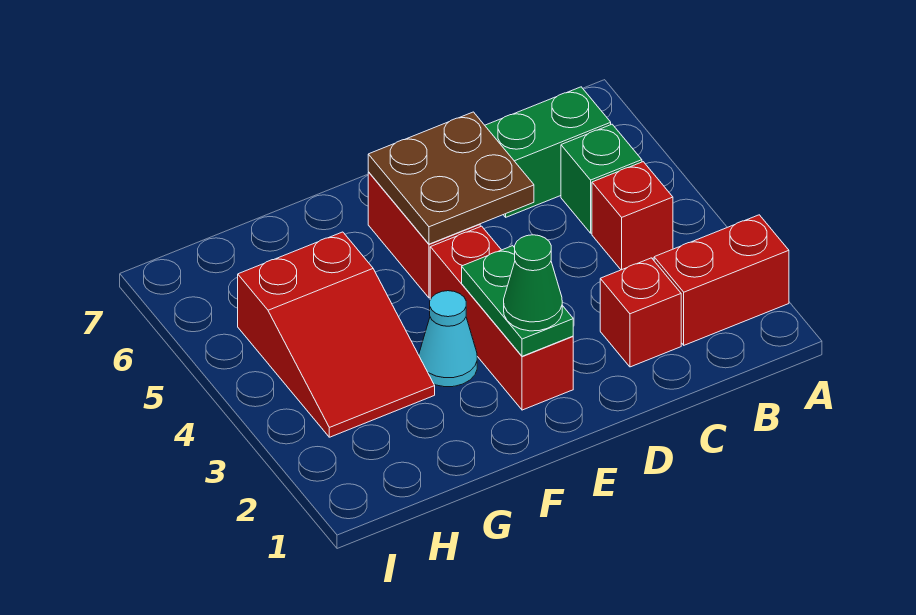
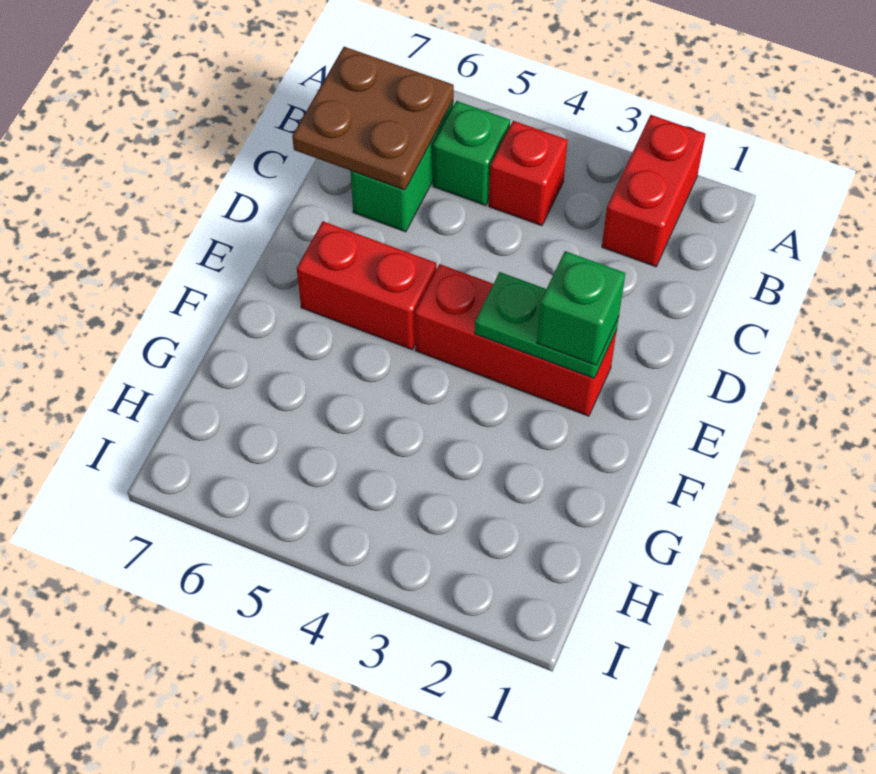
red 1x1 brick [600,258,681,367] -> none
brown 2x2 plate [368,112,534,244] -> brown 2x2 plate moved to [292,47,454,190]
green 1x1 cone [504,235,562,331] -> green 1x1 brick [537,251,625,365]
cyan 1x1 cone [419,291,477,387] -> none
red 2x3 slope [238,232,435,437] -> none

